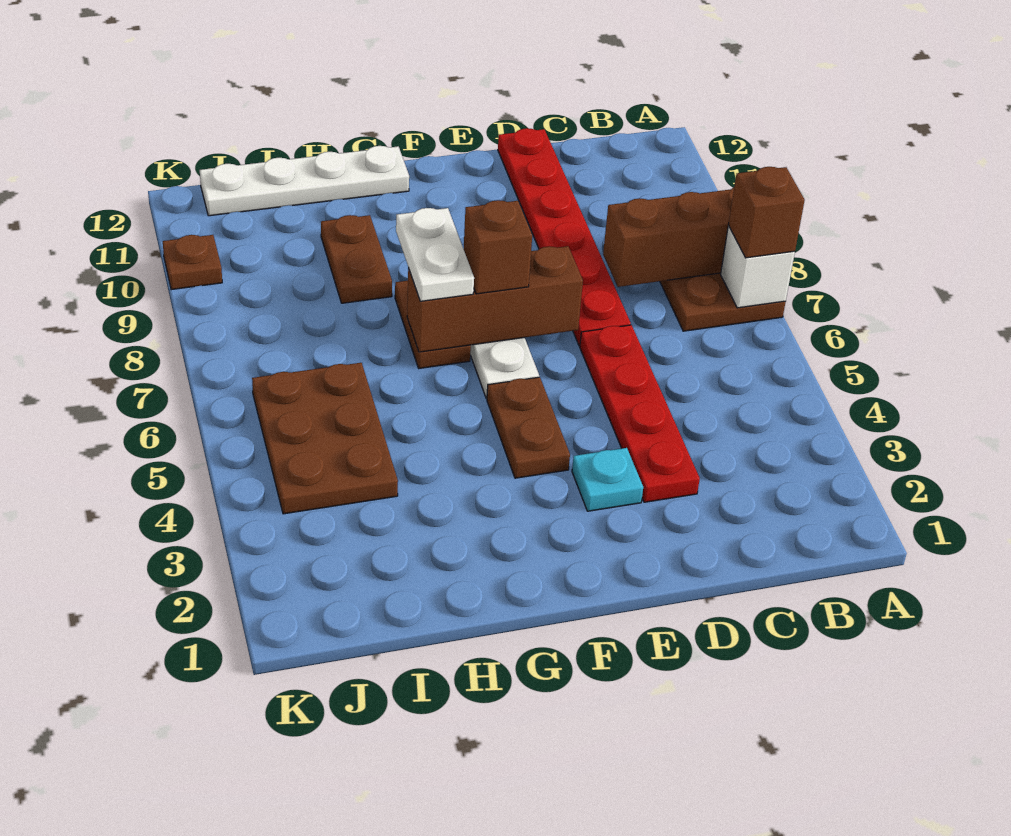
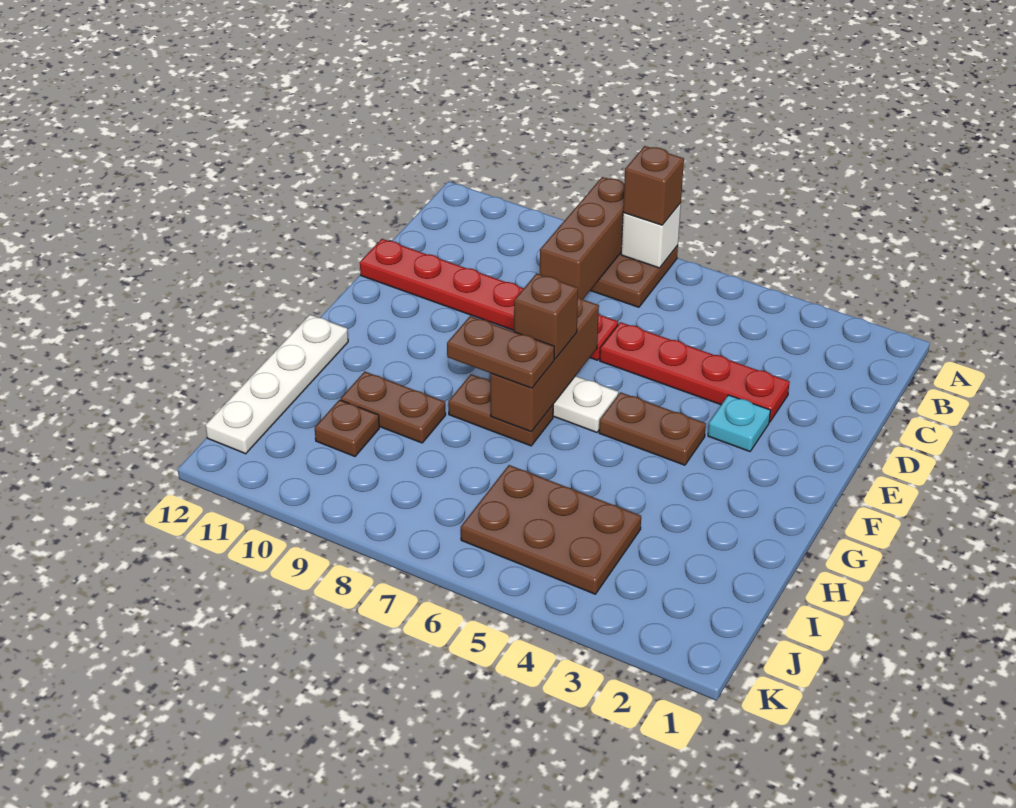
white 1x2 plate [396,208,474,301] -> brown 1x2 plate [447,316,554,388]
brown 1x1 plate [163,235,222,290] -> brown 1x1 plate moved to [315,400,379,456]

